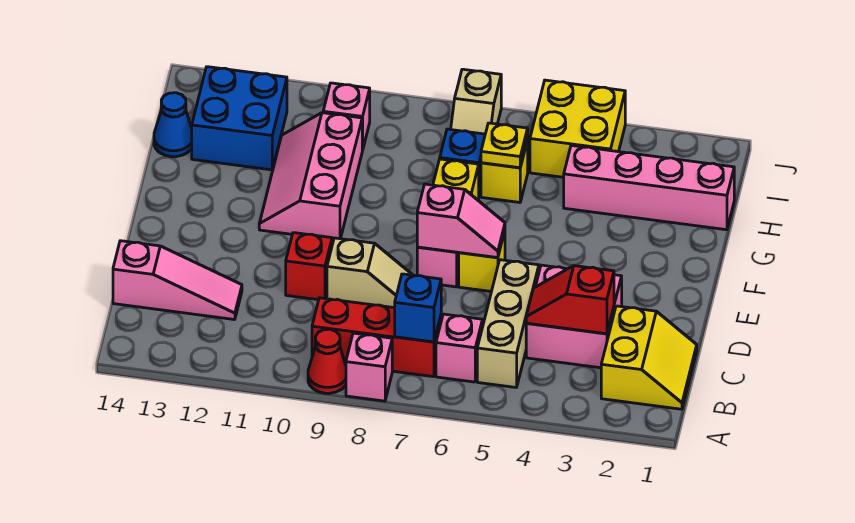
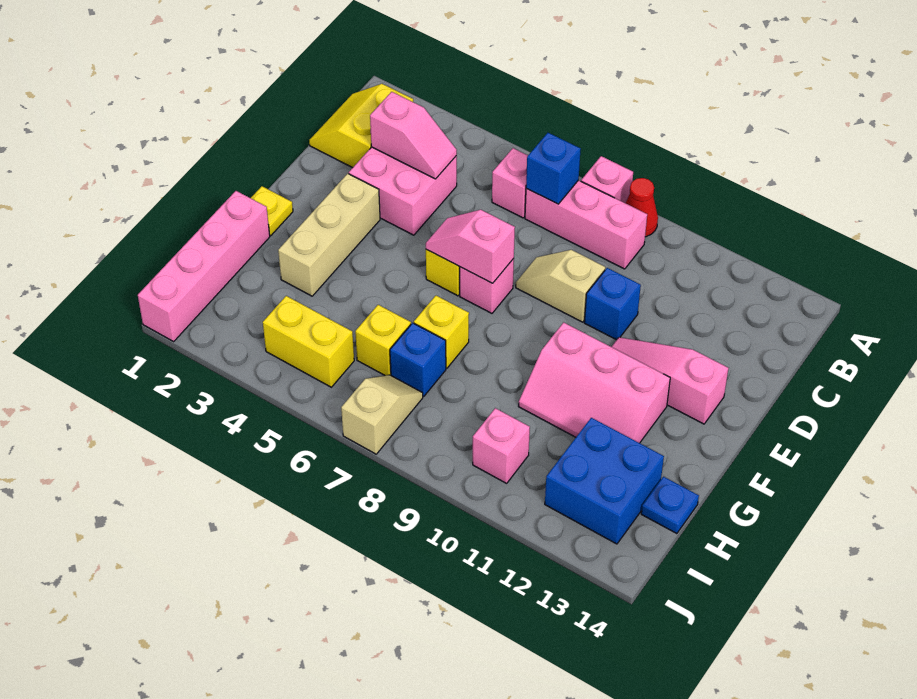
tan 1x3 brick [477,260,539,387] -> tan 1x3 brick moved to [278,174,380,296]
red 1x3 brick [312,298,441,377] -> pink 1x3 brick [525,180,647,269]
red 1x2 slope [526,266,614,334] -> pink 1x2 slope [370,92,457,179]
pink 1x3 slope [113,241,242,320] -> pink 1x3 slope moved to [612,337,729,424]
red 1x1 brick [286,233,332,300] -> blue 1x1 brick [584,268,641,340]
pink 2x3 slope [259,113,362,240] -> pink 2x3 slope turned to [518,322,670,443]
pink 1x4 brick [564,145,734,230] -> pink 1x4 brick turned to [138,191,270,341]
yellow 1x1 plate [481,123,528,168] -> yellow 1x1 plate moved to [251,186,293,236]
blue 1x1 cone [154,93,192,157] -> blue 1x1 plate [641,477,699,534]
yellow 2x2 brick [530,80,625,177] -> yellow 1x2 brick [263,296,354,387]

